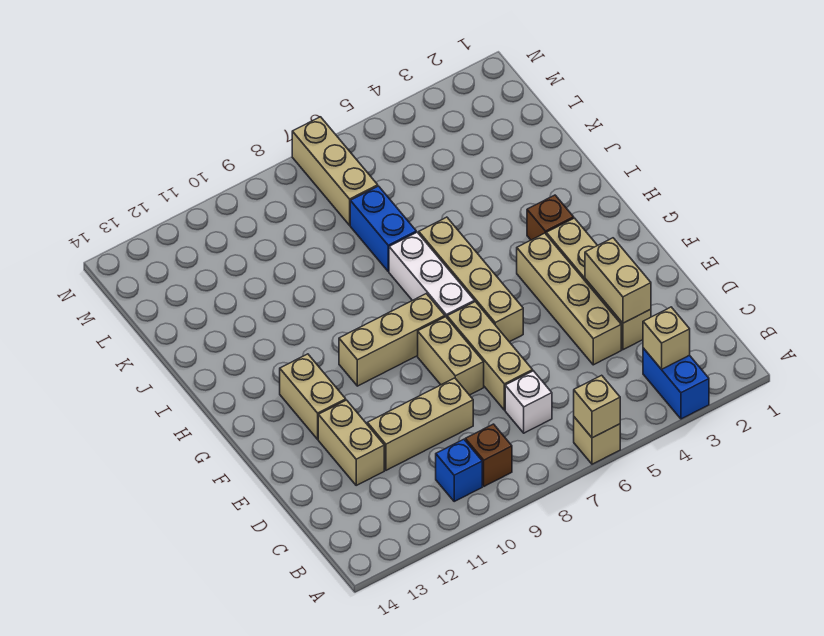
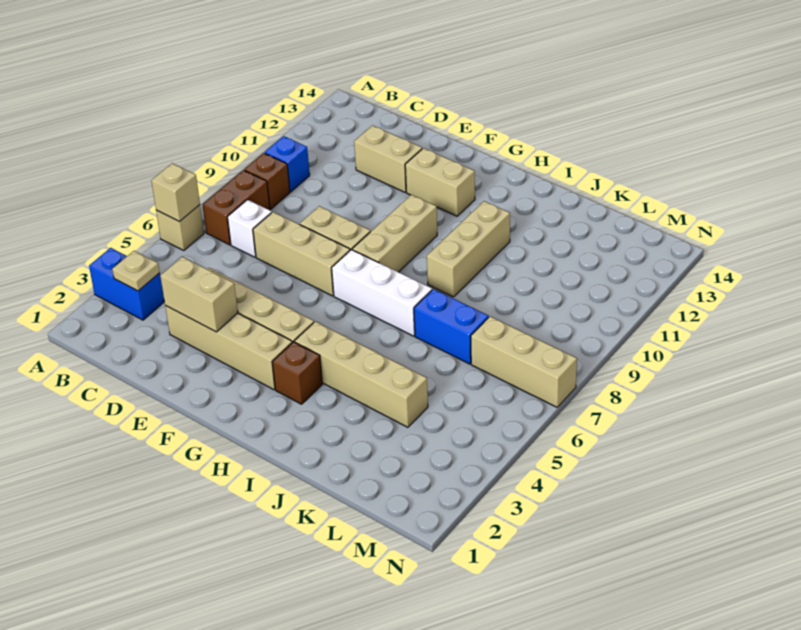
tan 1x1 brick [643,307,690,369] -> tan 1x1 plate [112,251,160,291]
none -> brown 1x2 brick [202,170,270,245]
tan 1x3 brick [367,378,473,470] -> tan 1x3 brick moved to [427,201,510,297]
tan 1x4 brick [419,217,523,342] -> tan 1x4 brick moved to [295,321,428,427]

